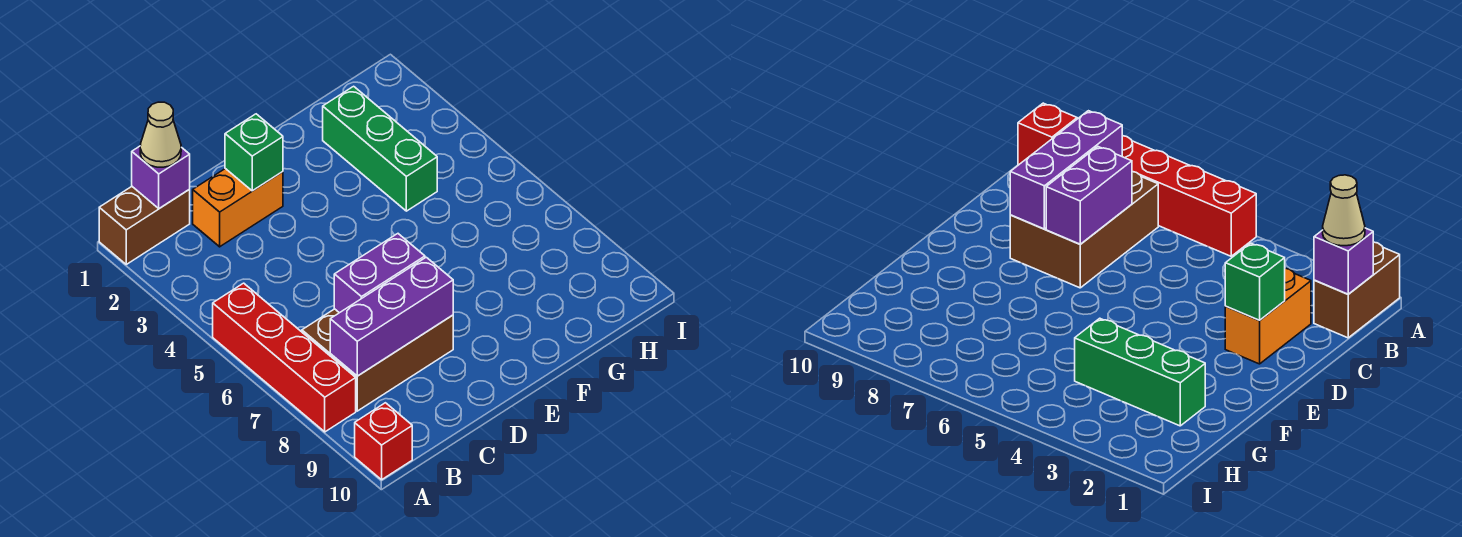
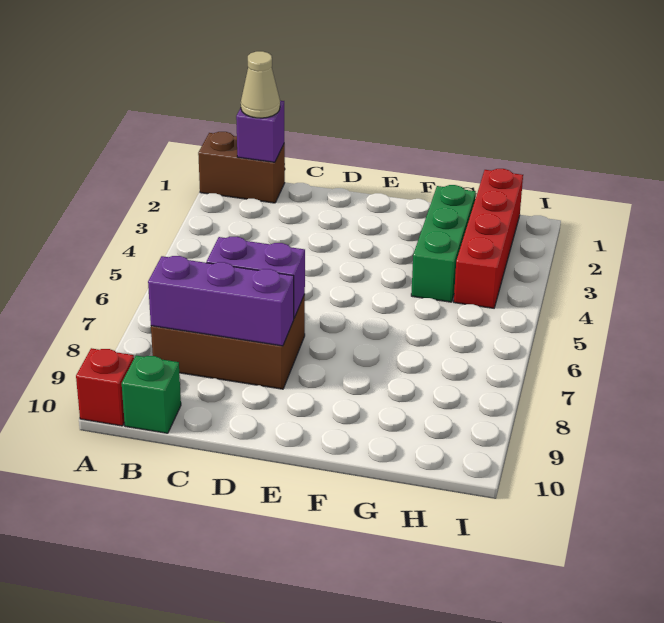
red 1x4 brick [213,283,356,432] -> red 1x4 brick moved to [454,169,523,308]
orange 1x2 brick [193,169,283,247] -> none
green 1x1 brick [225,114,283,191] -> green 1x1 brick moved to [122,355,181,433]

